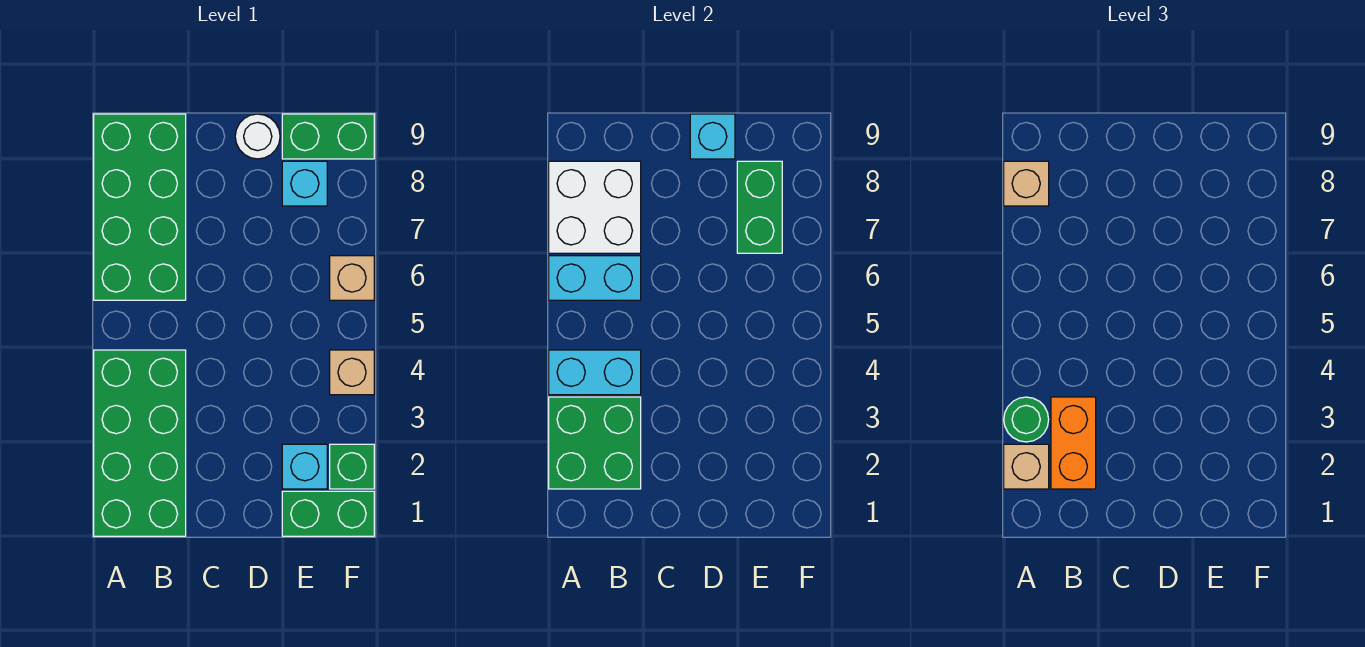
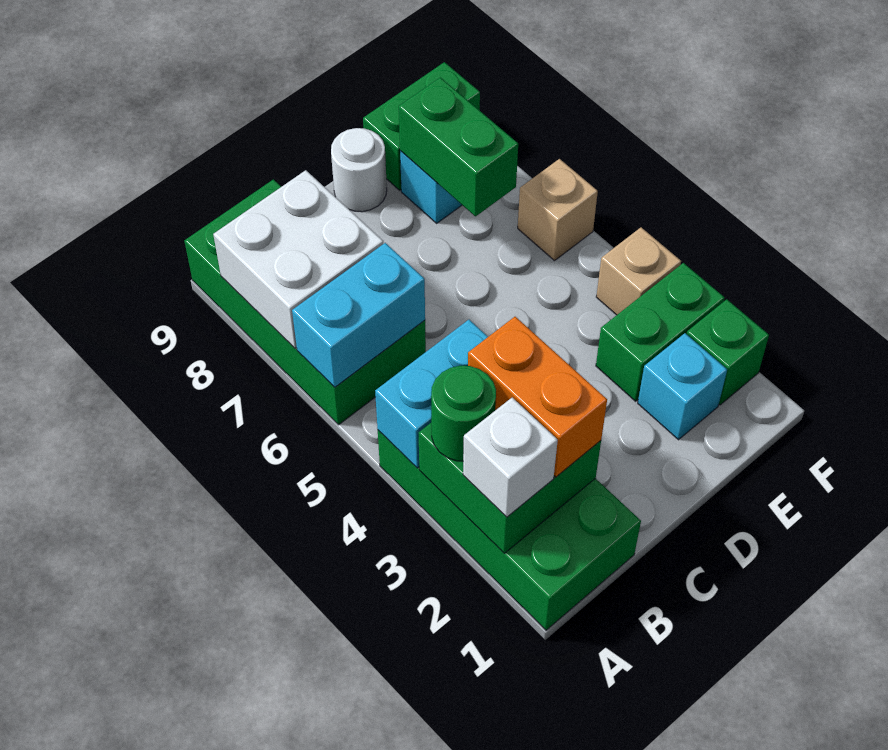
tan 1x1 brick [1004,444,1049,489] -> white 1x1 brick [463,398,558,517]
tan 1x1 brick [1004,161,1049,206] -> none
cyan 1x1 brick [690,114,735,159] -> none
green 1x2 brick [282,491,374,536] -> green 1x2 brick moved to [596,263,724,401]

